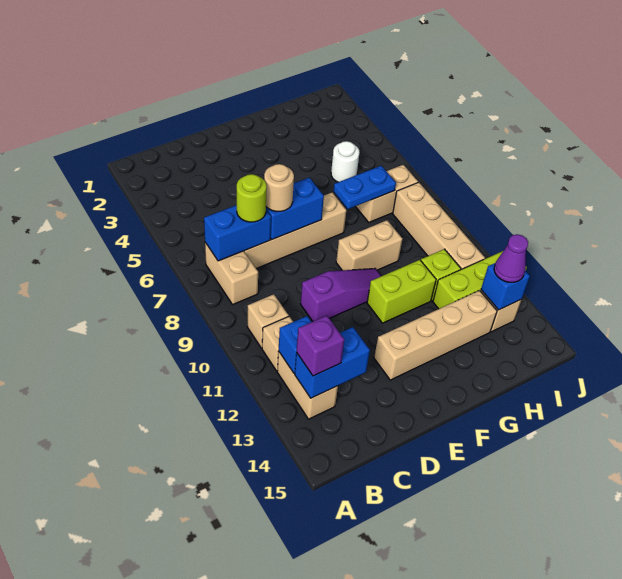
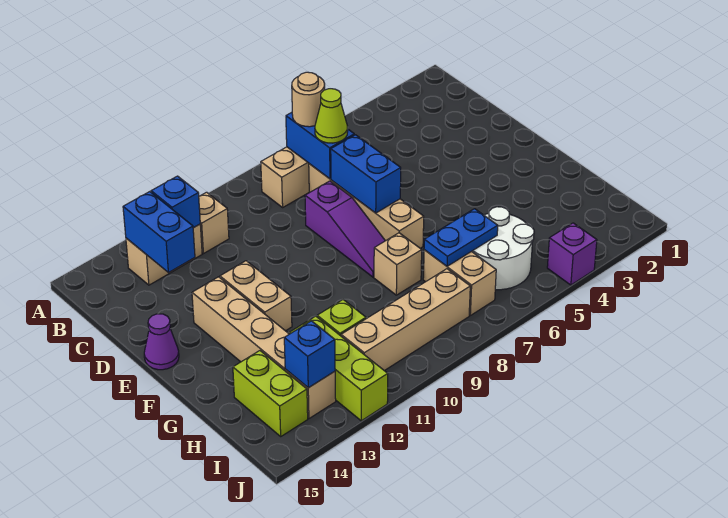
tan 1x1 brick [247,294,289,348] -> tan 1x1 brick moved to [374,233,422,295]
purple 1x1 brick [296,316,344,376] -> purple 1x1 brick moved to [547,223,597,285]
lime 1x1 round brick [237,174,267,222] -> lime 1x1 cone [315,89,348,143]
tan 1x1 round brick [264,164,294,212] -> tan 1x1 round brick moved to [292,72,325,127]
purple 1x3 slope [301,268,381,321] -> purple 1x3 slope moved to [305,181,385,277]
tan 1x2 brick [336,220,402,270] -> tan 1x2 brick moved to [220,261,292,331]
lime 1x2 brick [367,260,436,323] -> lime 1x2 brick moved to [233,351,308,436]
blue 1x2 plate [333,166,396,209] -> blue 1x2 plate turned to [424,209,498,266]
white 1x1 round brick [331,141,360,182] -> white 2x2 round brick [472,207,534,290]
purple 1x1 cone [494,234,528,282] -> purple 1x1 cone moved to [144,314,179,370]

